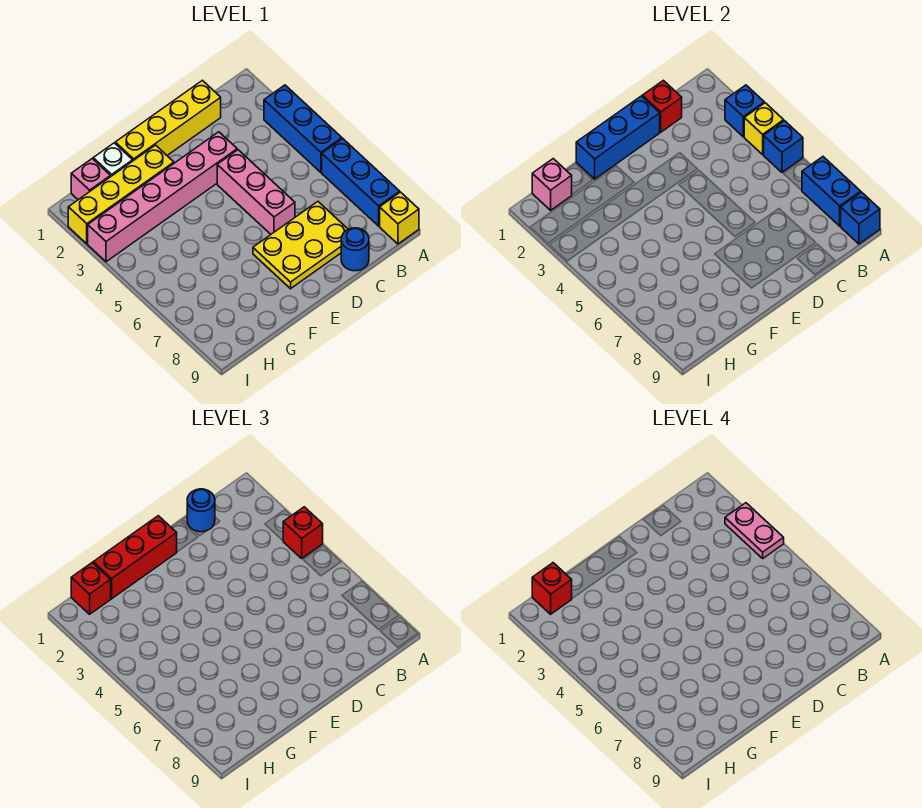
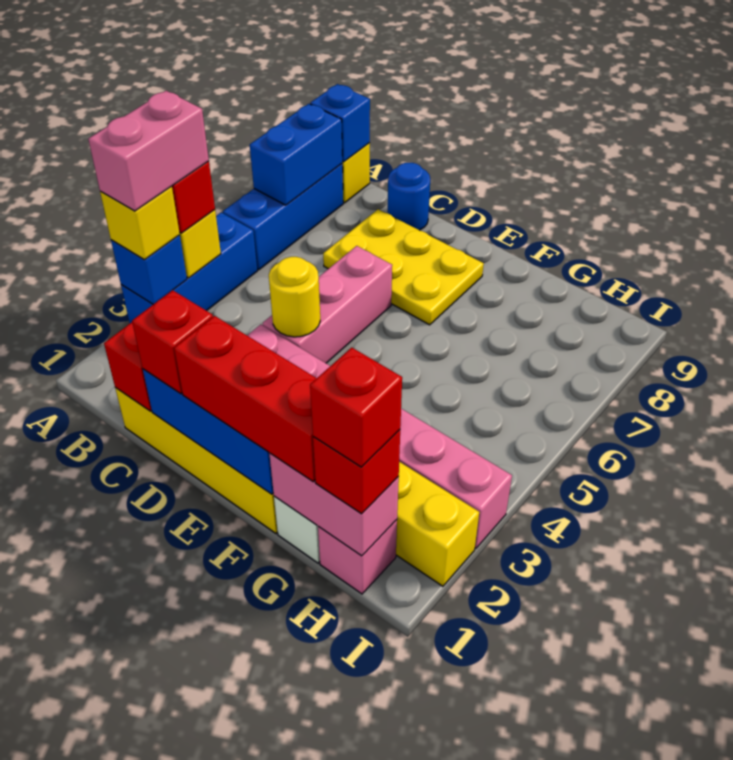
none -> yellow 1x1 brick [100,186,180,260]
pink 1x2 plate [725,503,784,558] -> pink 1x2 brick [88,91,209,211]
blue 1x1 brick [764,121,803,172] -> none
blue 1x1 round brick [187,489,215,532] -> none
none -> red 1x1 brick [132,290,213,394]
none -> yellow 1x1 round brick [269,257,320,337]
pink 1x1 brick [532,159,572,210] -> pink 1x2 brick [269,453,399,556]

